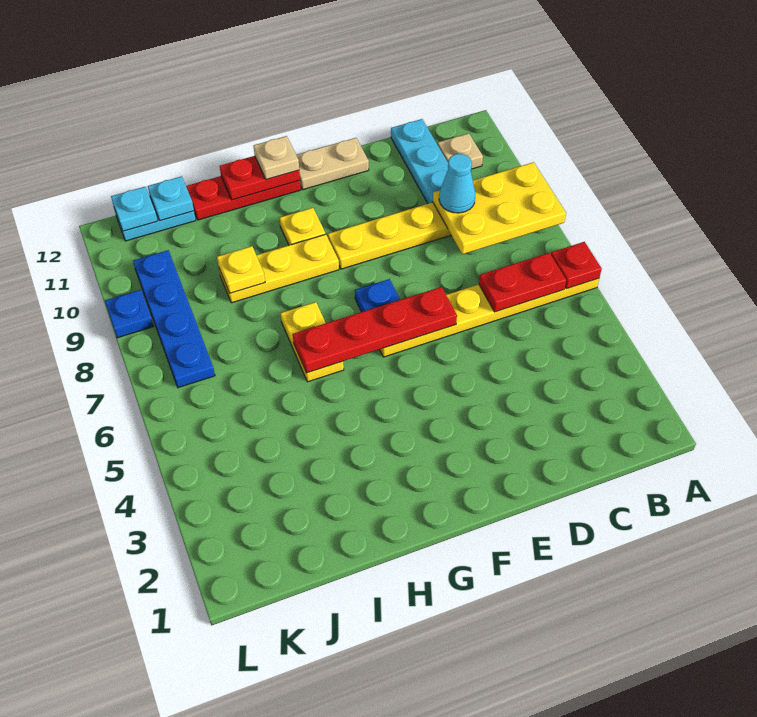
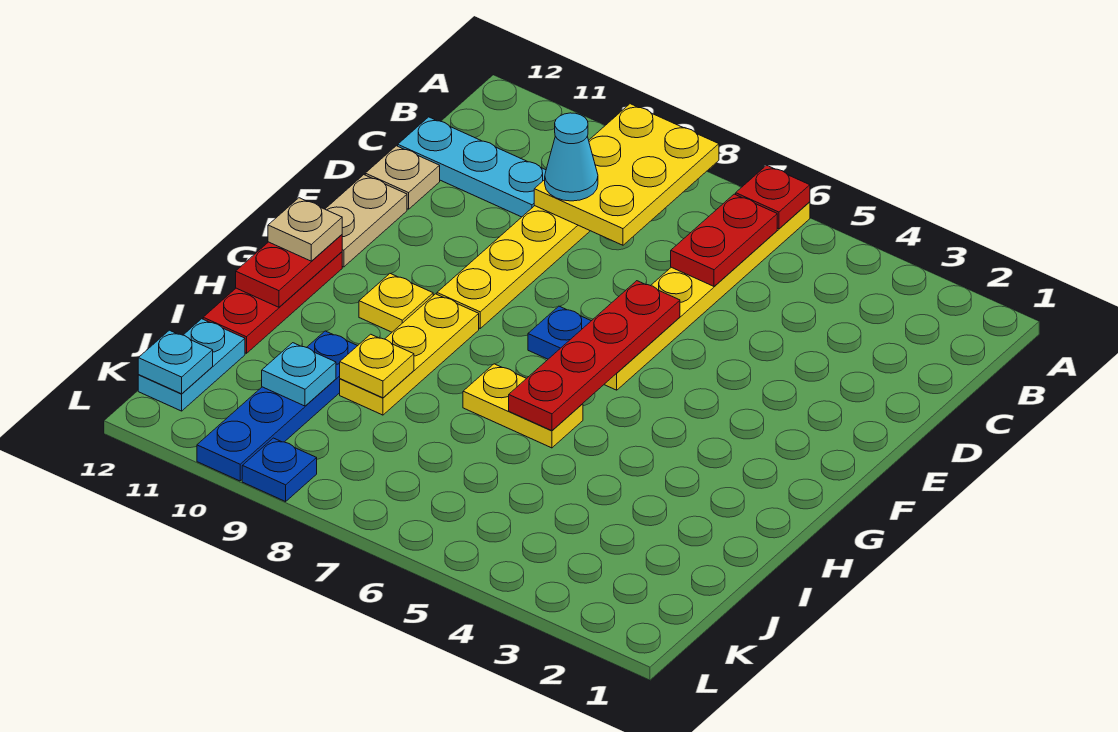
tan 1x1 plate [438,133,483,169] -> tan 1x1 plate moved to [365,146,440,209]
cyan 1x1 plate [148,176,194,221] -> cyan 1x1 plate moved to [262,343,336,406]
blue 1x4 plate [133,250,215,388] -> blue 1x4 plate turned to [197,331,357,481]

